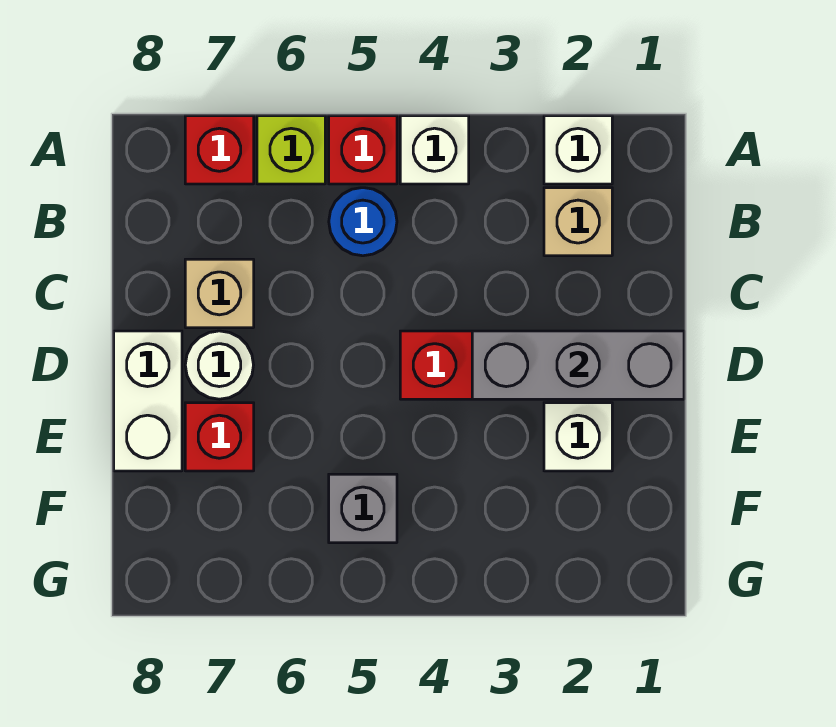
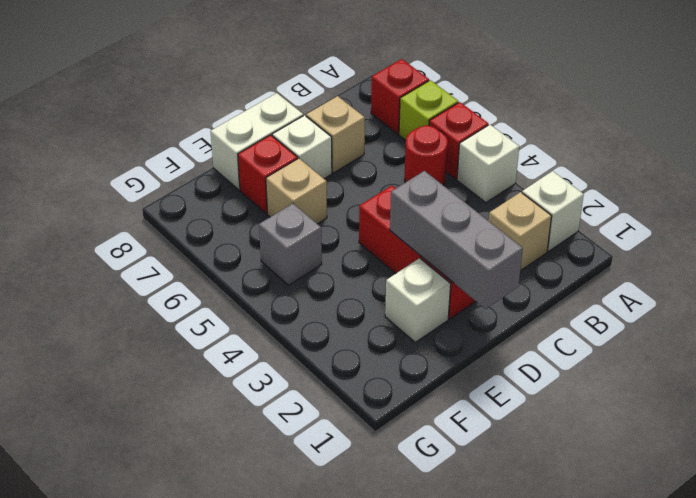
blue 1x1 round brick [329,188,397,256] -> red 1x1 round brick [404,126,448,186]
white 1x1 round brick [185,331,254,399] -> white 1x1 brick [272,115,332,179]
none -> tan 1x1 brick [266,158,327,224]

